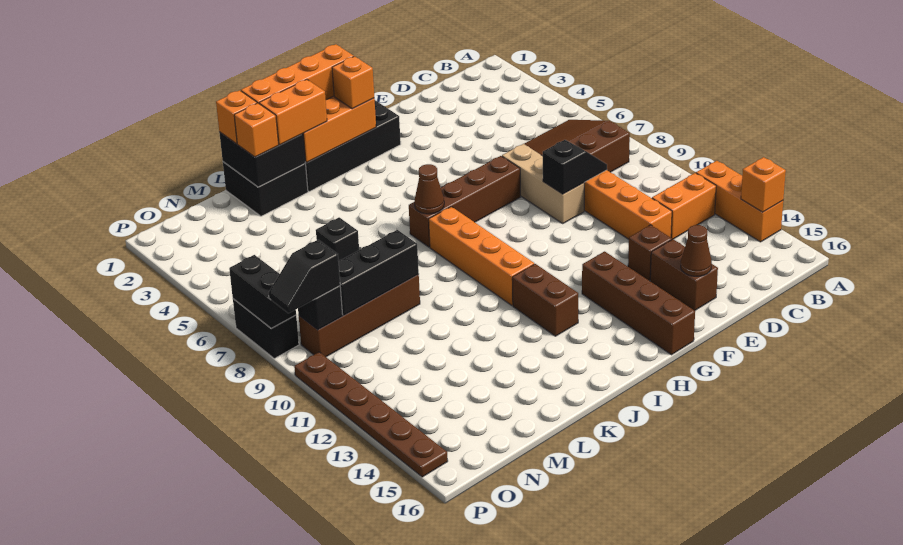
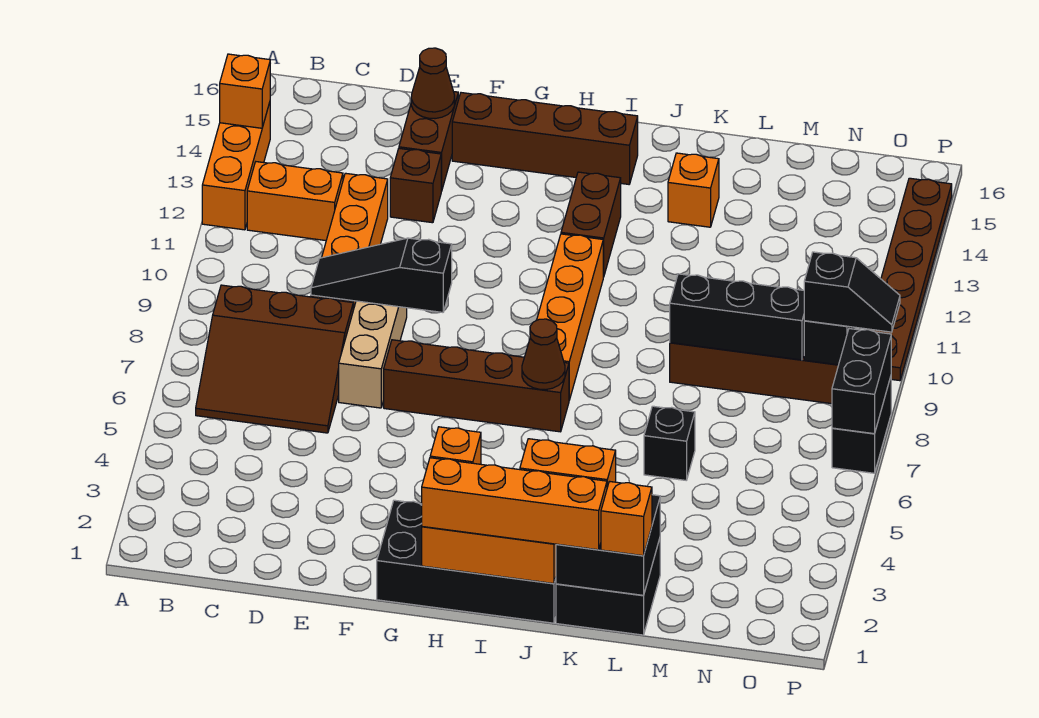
black 1x2 slope [543,140,607,194] -> black 1x3 slope [311,238,452,312]
brown 1x4 brick [582,251,695,355] -> brown 1x4 brick turned to [452,93,638,184]
orange 1x1 brick [234,103,279,157] -> orange 1x1 brick moved to [668,153,719,227]

